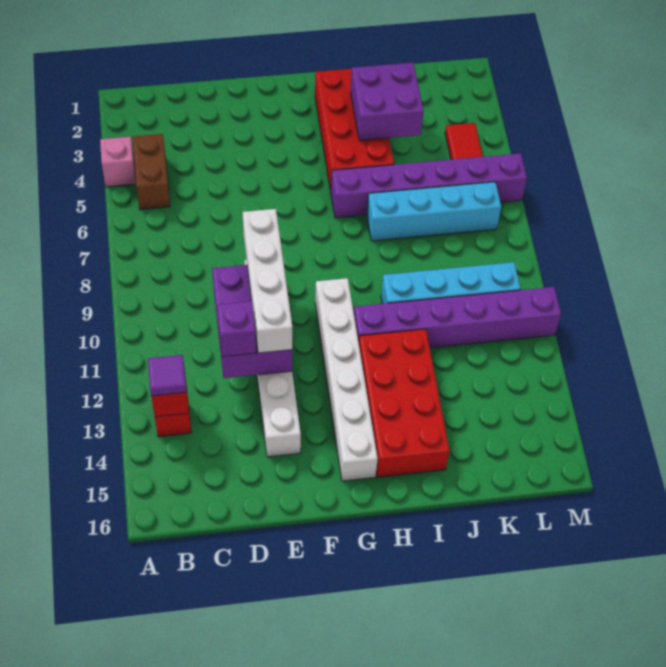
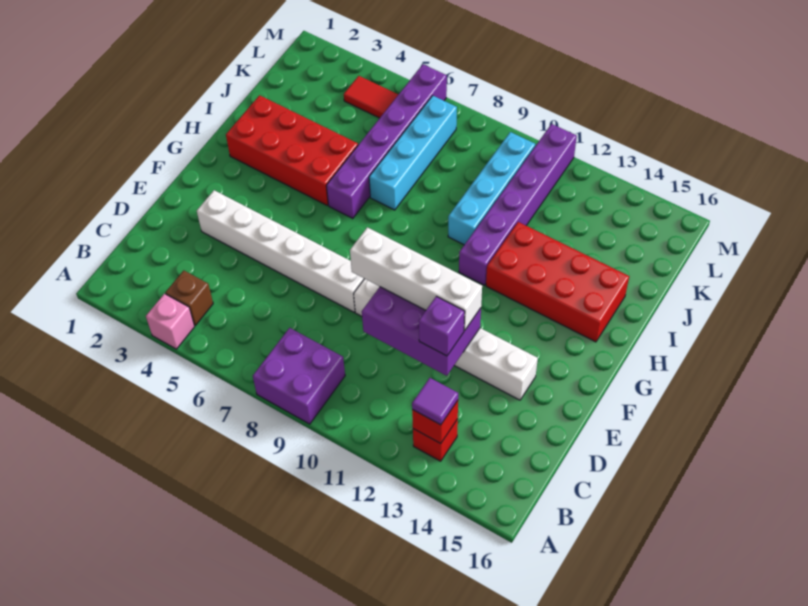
brown 1x2 brick [132,134,170,210] -> brown 1x1 brick [165,270,213,325]
white 1x6 brick [315,278,378,481] -> white 1x6 brick moved to [197,190,364,312]
purple 2x2 brick [351,63,424,141] -> purple 2x2 brick moved to [253,328,345,424]

